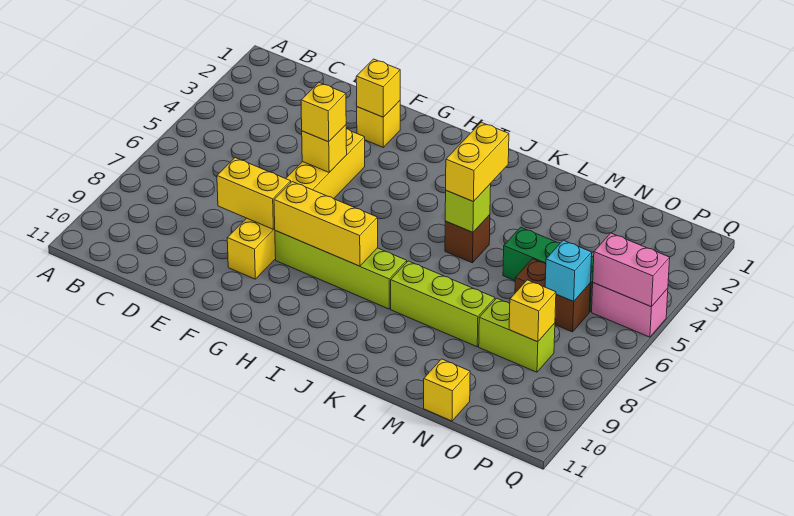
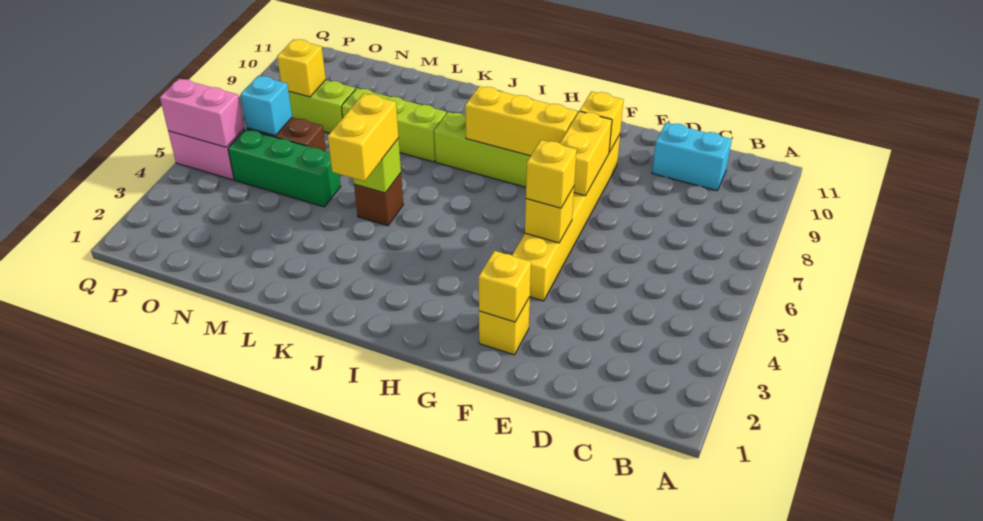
none -> cyan 1x2 brick [652,123,732,191]
yellow 1x2 brick [217,158,291,230] -> yellow 1x2 brick turned to [560,111,612,196]
yellow 1x1 brick [424,359,470,421] -> yellow 1x1 brick moved to [580,92,624,153]

